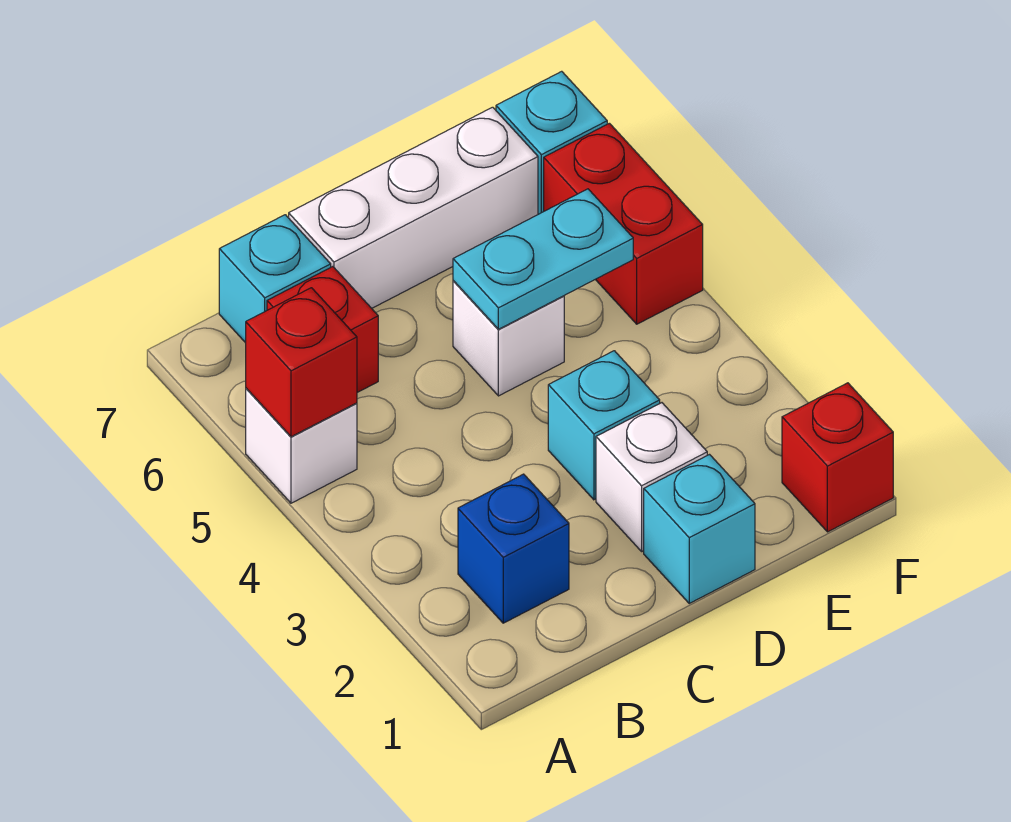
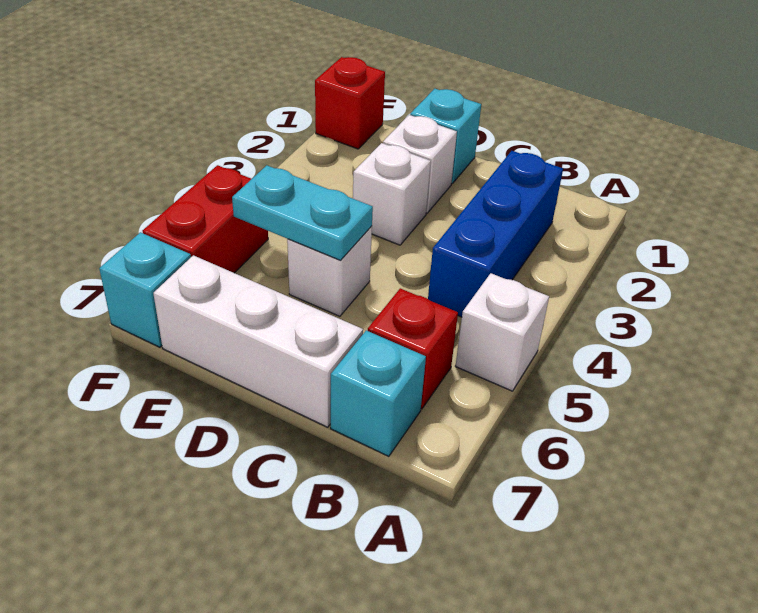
red 1x1 brick [246,288,357,437] -> none
blue 1x1 brick [458,474,569,623] -> blue 1x3 brick [428,151,563,317]
cyan 1x1 brick [548,351,660,500] -> white 1x1 brick [353,143,431,245]

